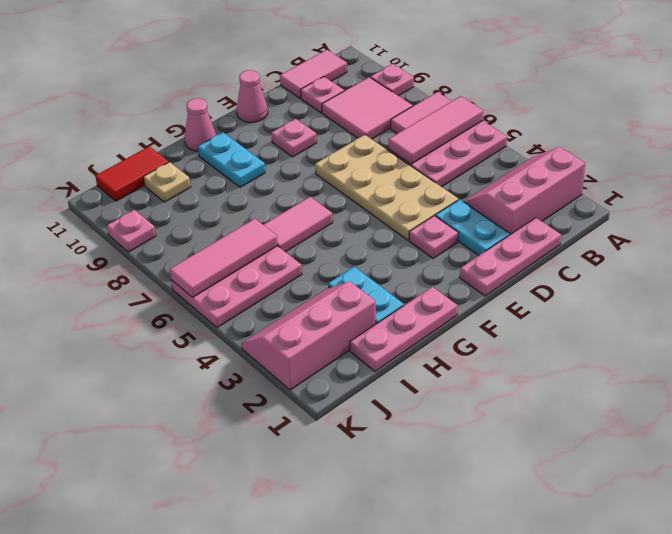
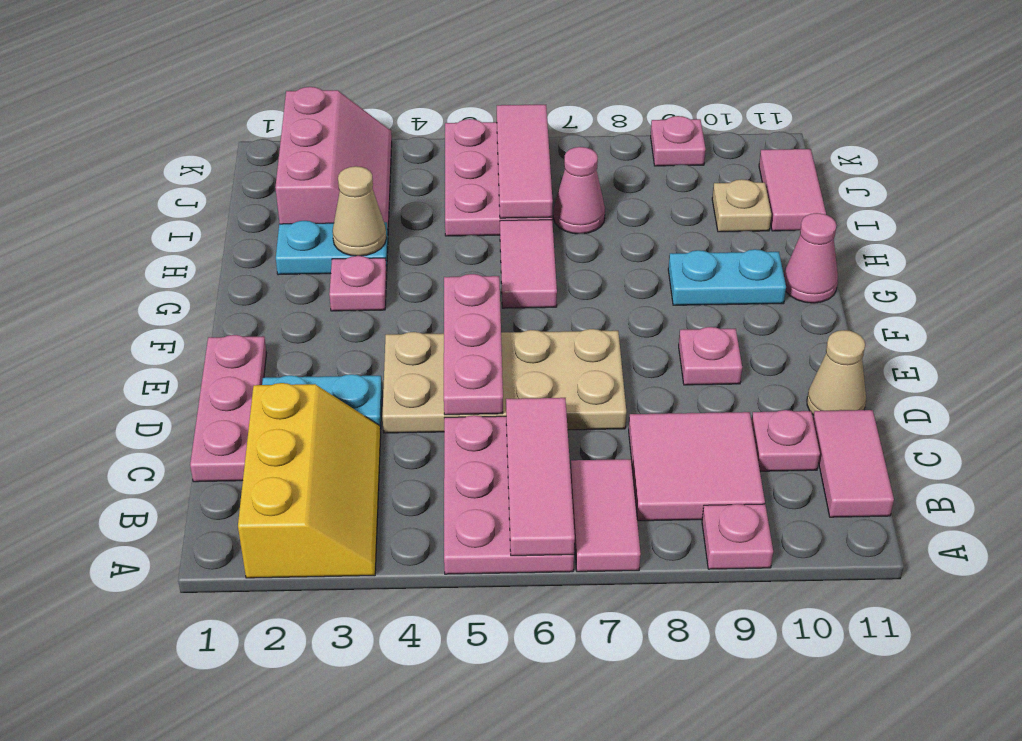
pink 2x3 slope [463,147,585,234] -> yellow 2x3 slope [238,383,381,578]
none -> tan 1x1 cone [807,330,866,415]
pink 1x1 plate [409,216,458,258] -> pink 1x1 plate moved to [329,256,387,311]
pink 1x1 cone [236,70,268,122] -> pink 1x1 cone moved to [553,147,605,234]
pink 1x3 plate [350,287,458,371] -> pink 1x3 plate moved to [444,274,503,415]
none -> tan 1x1 cone [333,166,386,256]
red 1x2 tile [95,146,169,201] -> pink 1x2 tile [759,149,826,231]

